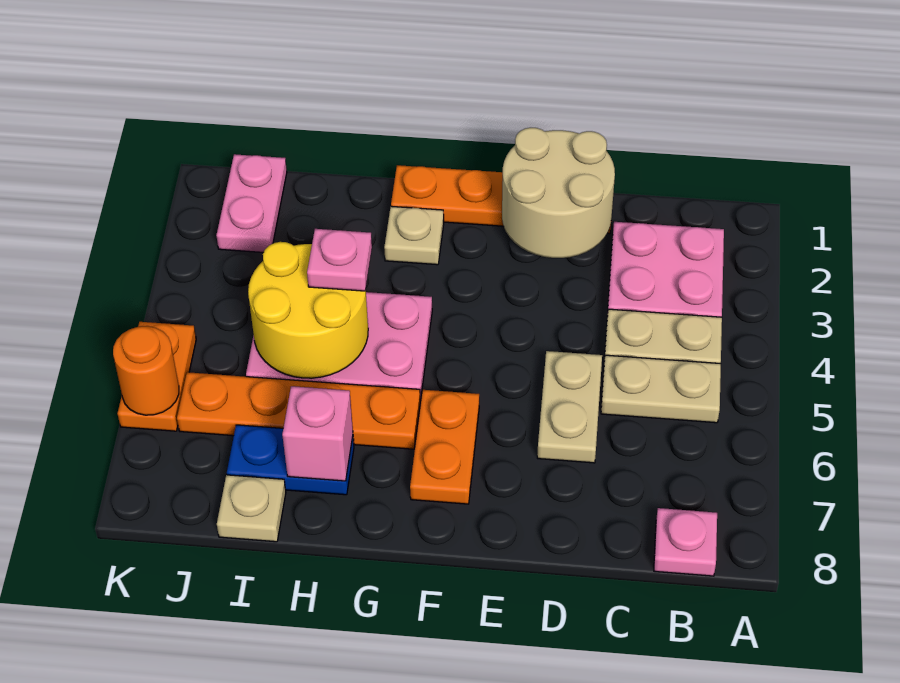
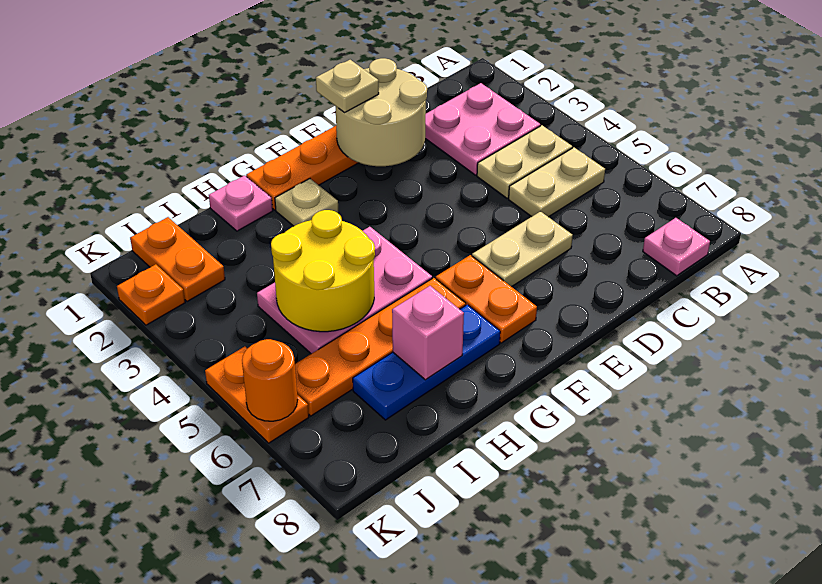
tan 1x2 plate [537,351,602,463] -> tan 1x2 plate turned to [472,211,573,287]
pink 1x1 plate [307,229,372,291] -> pink 1x1 plate moved to [209,176,273,231]
blue 1x2 plate [227,425,354,495] -> blue 1x3 plate [353,305,500,420]
tan 1x1 plate [217,475,286,542] -> tan 1x1 plate moved to [316,60,379,113]
pink 1x2 plate [216,154,287,252] -> orange 1x2 plate [130,217,225,302]
none -> orange 1x1 plate [117,264,185,325]

